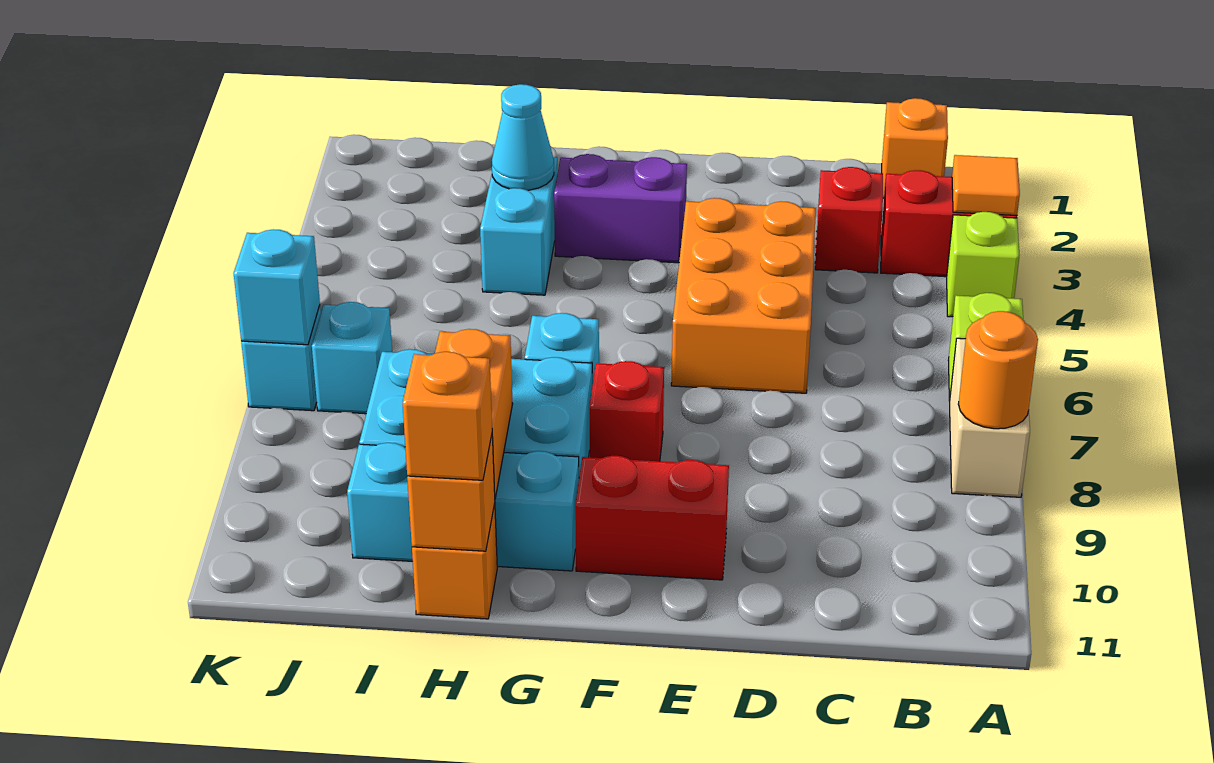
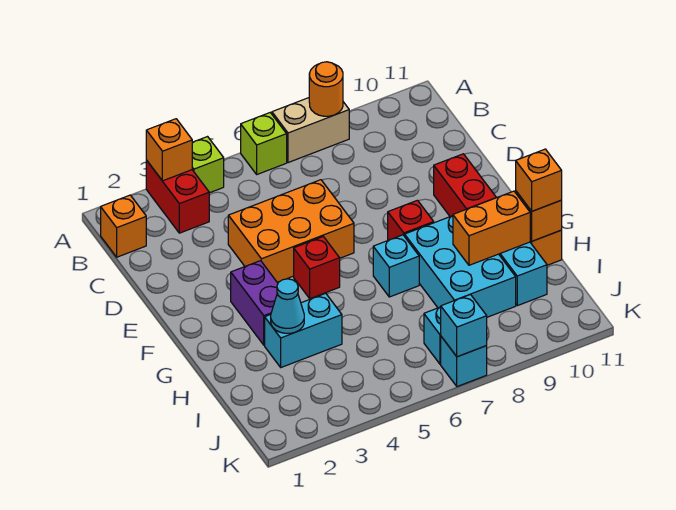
orange 1x1 tile [952,155,1020,215] -> orange 1x1 brick [146,119,192,181]
red 1x1 brick [815,167,883,273] -> red 1x1 brick moved to [294,237,340,299]

